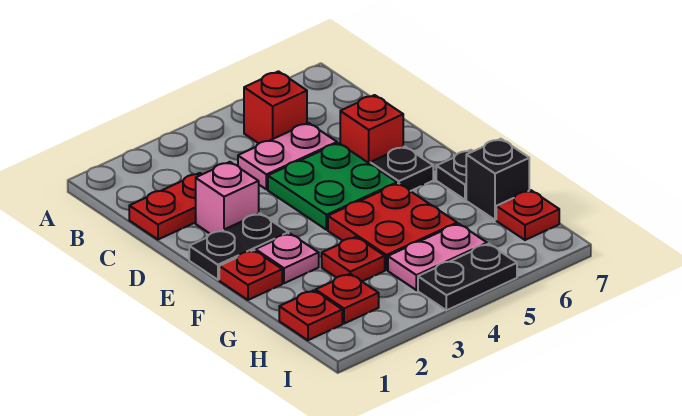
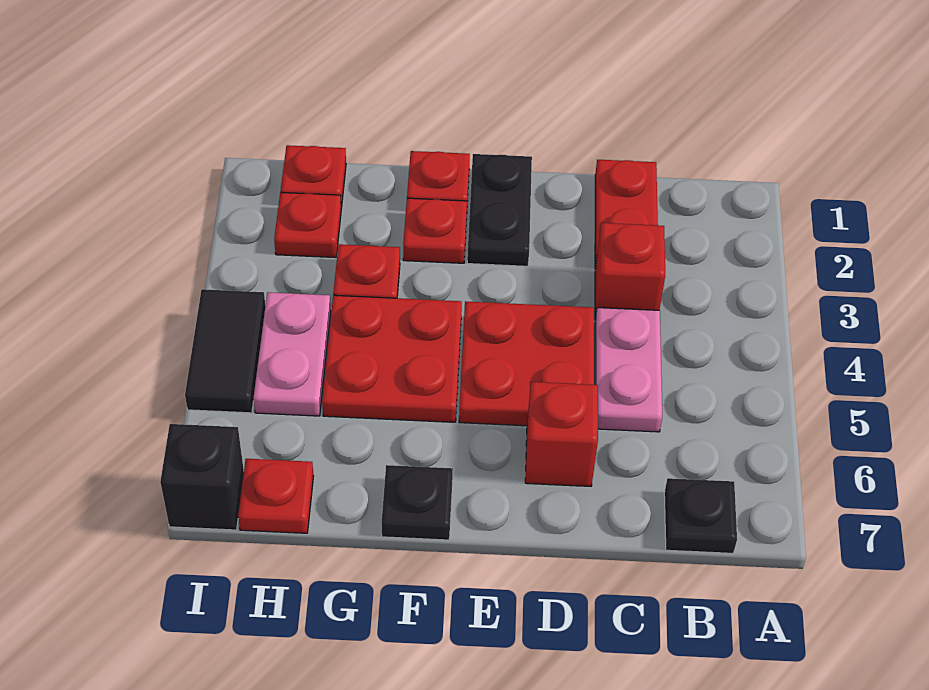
red 1x1 brick [244,71,307,143] -> red 1x1 brick moved to [595,223,665,319]
pink 1x1 brick [196,162,259,234] -> none
green 2x2 plate [268,143,397,230] -> red 2x2 plate [459,301,594,426]
black 1x1 plate [370,146,433,191] -> black 1x1 plate moved to [664,478,737,553]
pink 1x1 plate [256,233,319,283] -> red 1x1 plate [403,198,467,263]
black 1x1 brick [466,139,529,220] -> black 1x1 brick moved to [160,424,244,530]
black 1x2 plate [418,244,517,310] -> black 1x2 tile [185,289,265,413]

